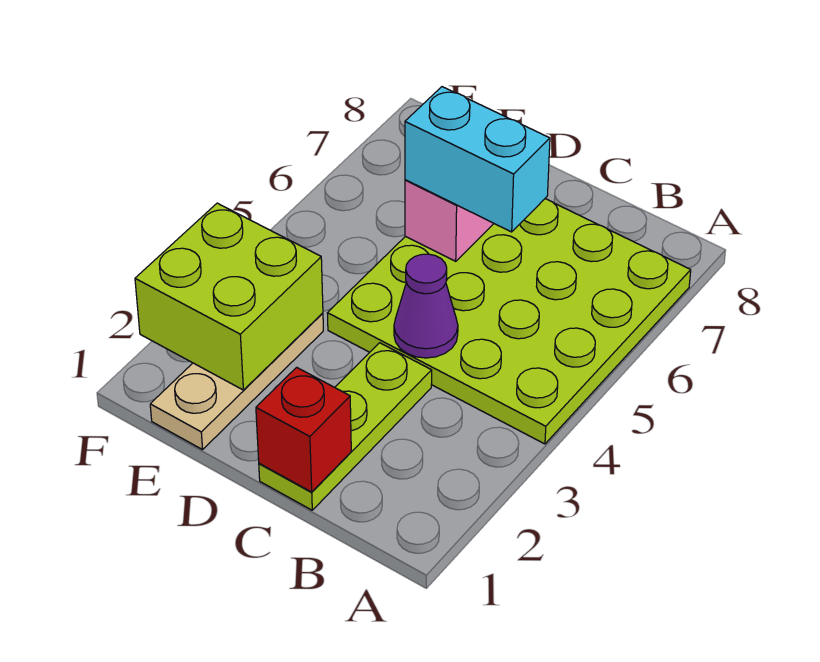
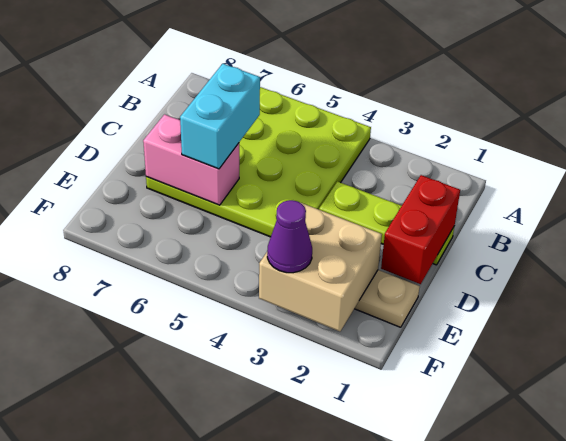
red 1x1 brick [256,367,351,492] -> red 1x2 brick [381,175,460,284]
purple 1x1 cone [394,254,458,358] -> purple 1x1 cone moved to [267,200,312,273]
lime 2x2 brick [135,203,323,390] -> tan 2x2 brick [259,203,382,331]

